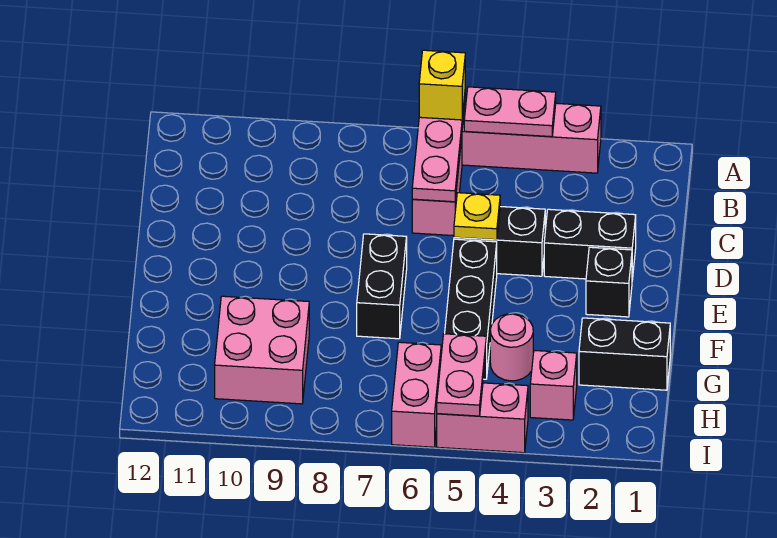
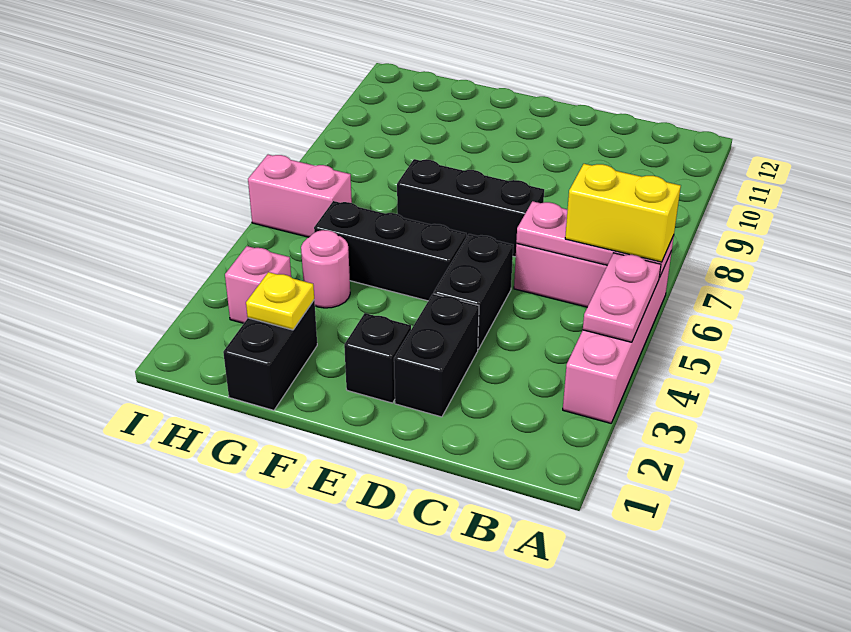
yellow 1x1 brick [419,50,465,120] -> yellow 1x2 brick [565,164,681,262]
yellow 1x1 plate [454,193,500,240] -> yellow 1x1 plate moved to [246,272,314,330]
black 1x2 brick [357,234,407,339] -> black 1x3 brick [397,159,544,257]
pink 2x2 brick [215,296,309,404] -> none
pink 1x2 plate [437,334,486,416] -> none
pink 1x2 brick [437,383,528,453] -> none

